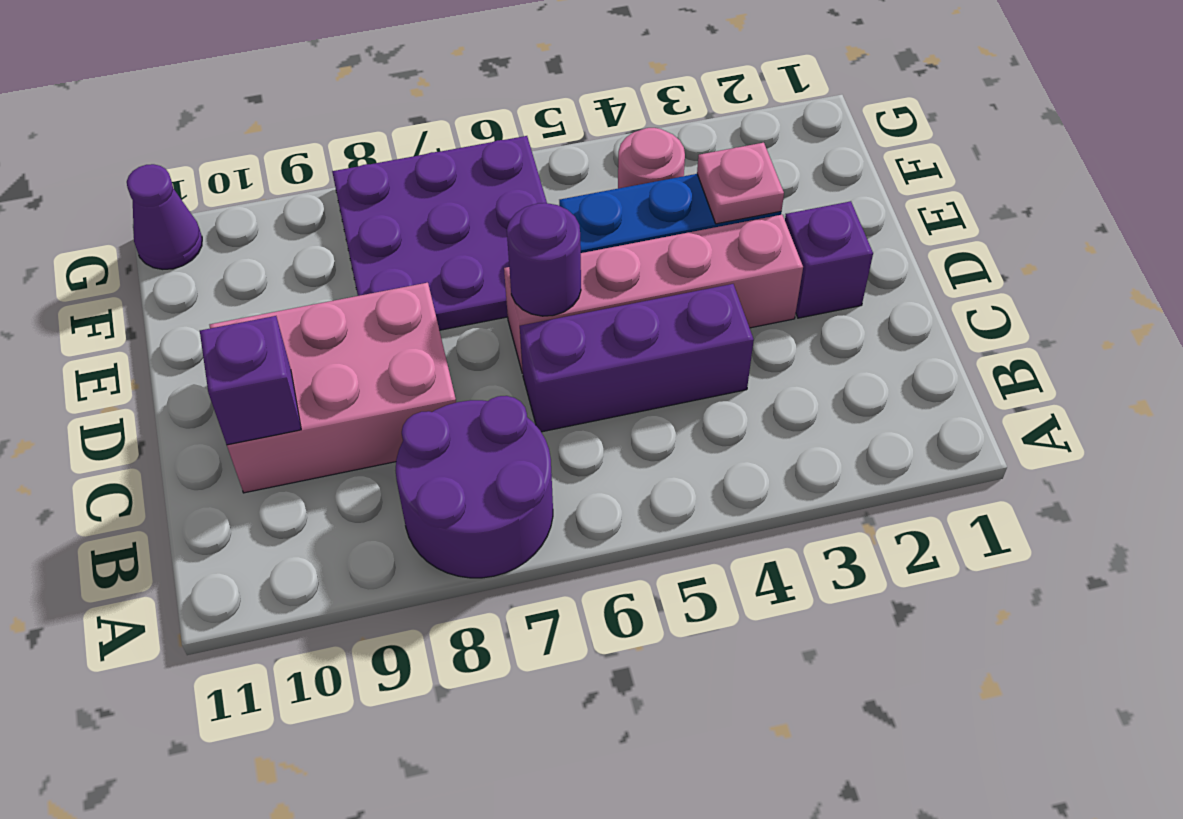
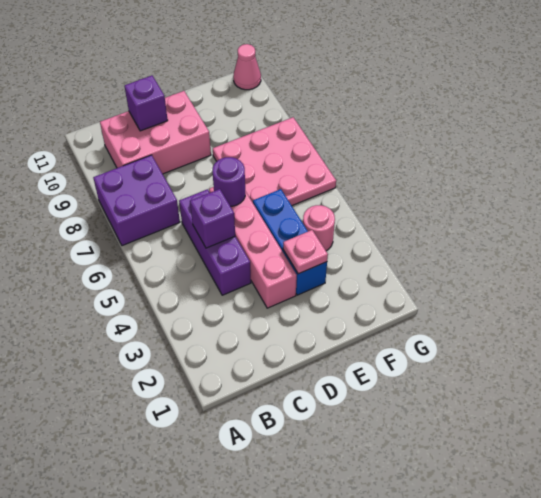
purple 2x2 round brick [396,396,553,578] -> purple 2x2 brick [93,155,180,246]
pink 2x3 brick [210,283,456,493] -> pink 2x3 brick turned to [100,91,211,174]
purple 1x1 brick [785,201,873,318] -> purple 1x1 brick moved to [190,189,235,248]
purple 3x3 plate [332,136,547,330] -> pink 3x3 plate [213,117,336,206]
purple 1x1 cone [127,164,202,269] -> pink 1x1 cone [233,44,261,90]

